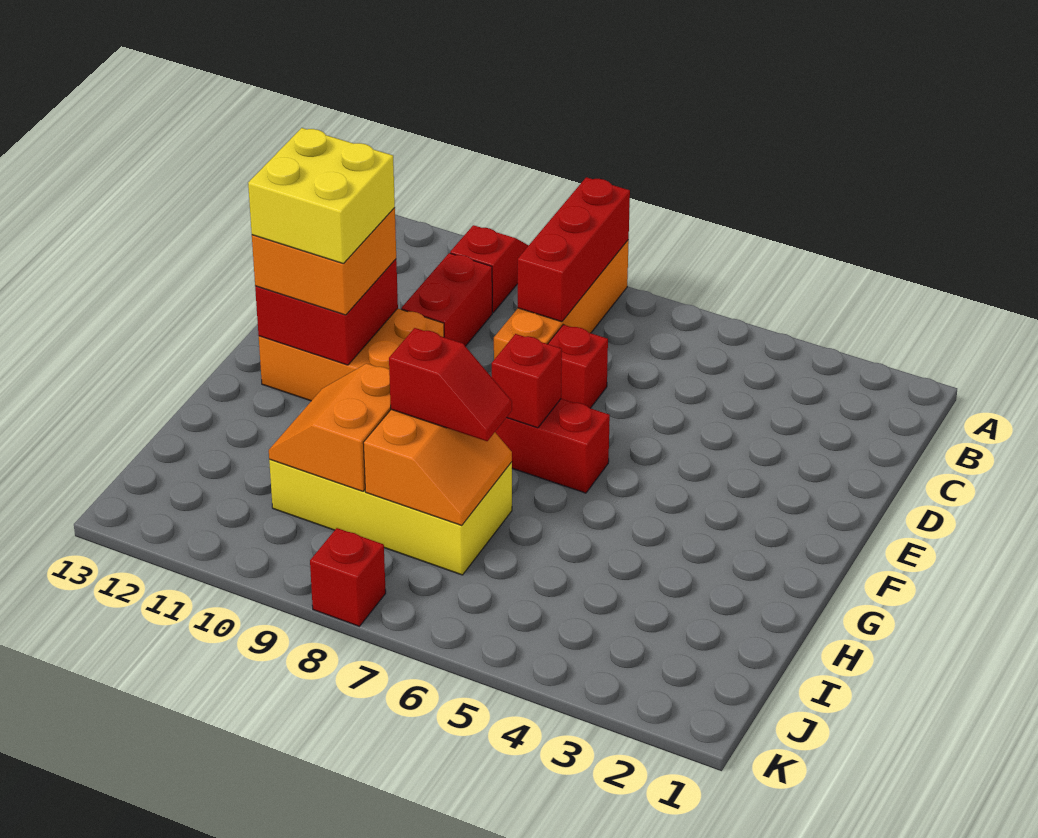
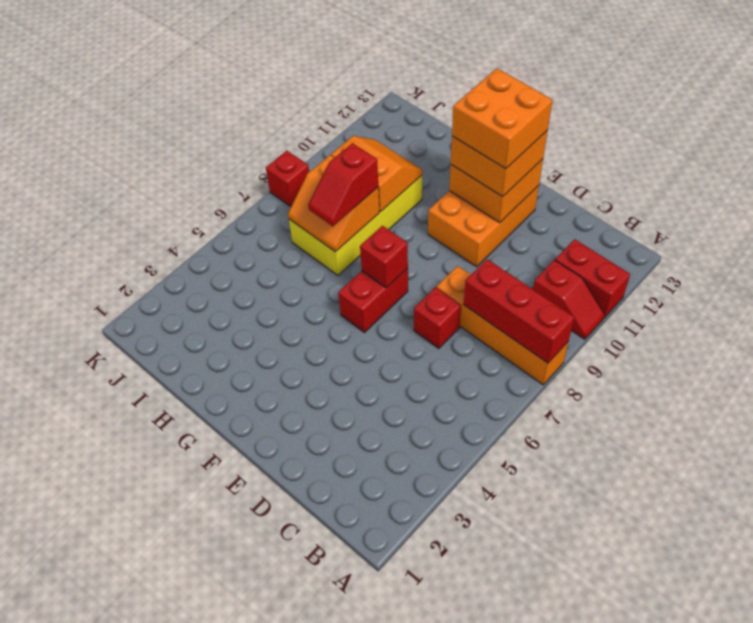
red 1x2 brick [401,253,492,346] -> red 1x2 brick moved to [555,239,630,317]
red 2x2 brick [255,259,398,365] -> orange 2x2 brick [449,159,543,223]
yellow 2x2 brick [248,128,395,263] -> orange 2x2 brick [452,68,552,169]

